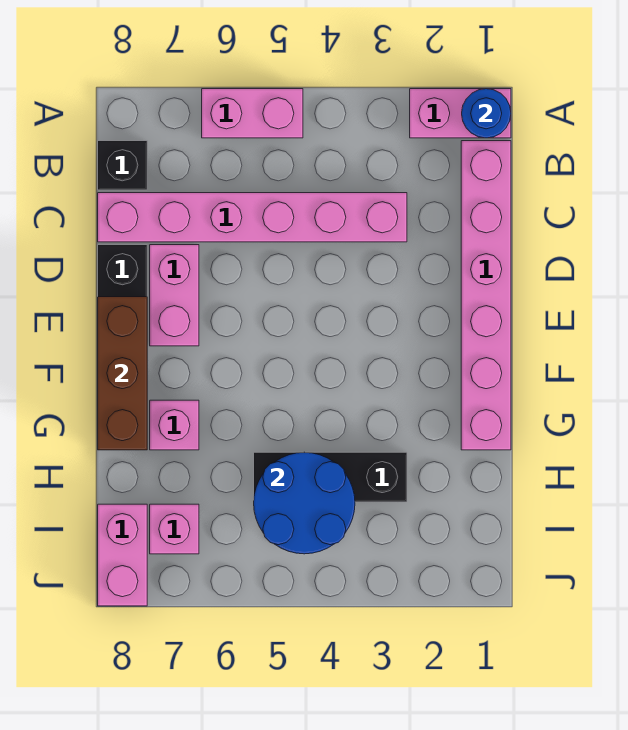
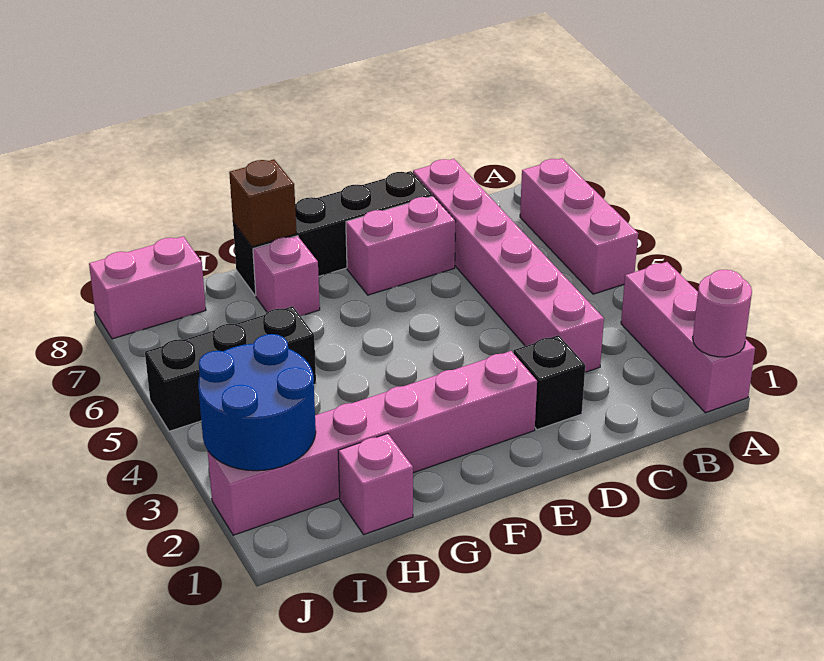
pink 1x2 brick [410,89,511,138] -> pink 1x3 brick [621,262,755,413]
blue 1x1 round brick [462,89,511,138] -> pink 1x1 round brick [693,270,752,357]
pink 1x2 brick [202,89,303,138] -> pink 1x3 brick [520,158,638,294]
pink 1x6 brick [461,141,511,450] -> pink 1x6 brick moved to [208,351,537,535]
black 1x1 brick [98,141,147,190] -> black 1x1 brick moved to [513,335,585,430]
brown 1x3 brick [98,297,147,450] -> brown 1x1 brick [229,159,297,247]
black 1x3 brick [254,452,407,502] -> black 1x3 brick turned to [145,306,316,431]
blue 2x2 round brick [254,452,355,554] -> blue 2x2 round brick moved to [198,334,316,471]
pink 1x1 brick [150,504,199,554] -> pink 1x1 brick moved to [338,434,413,535]

